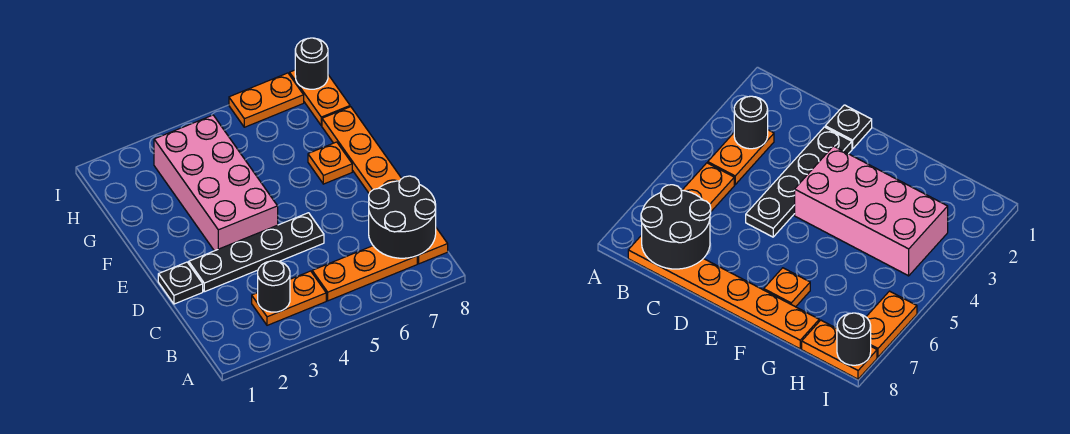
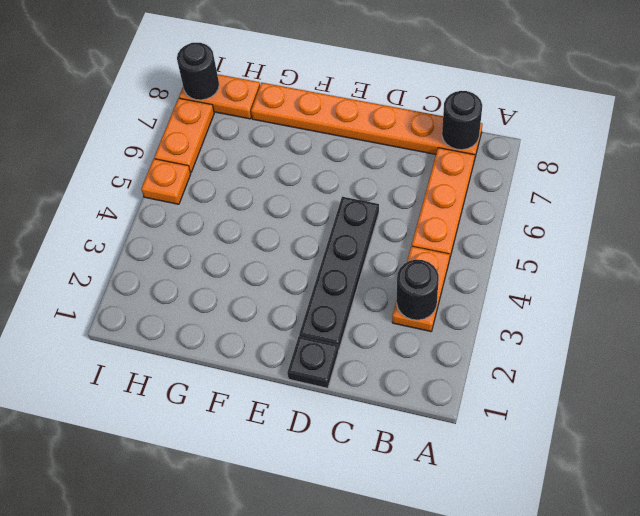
black 2x2 round brick [369,176,436,258] -> black 1x1 round brick [442,91,482,150]
pink 2x4 brick [154,115,278,251] -> none
orange 1x1 plate [308,142,352,184] -> orange 1x1 plate moved to [141,159,191,204]

